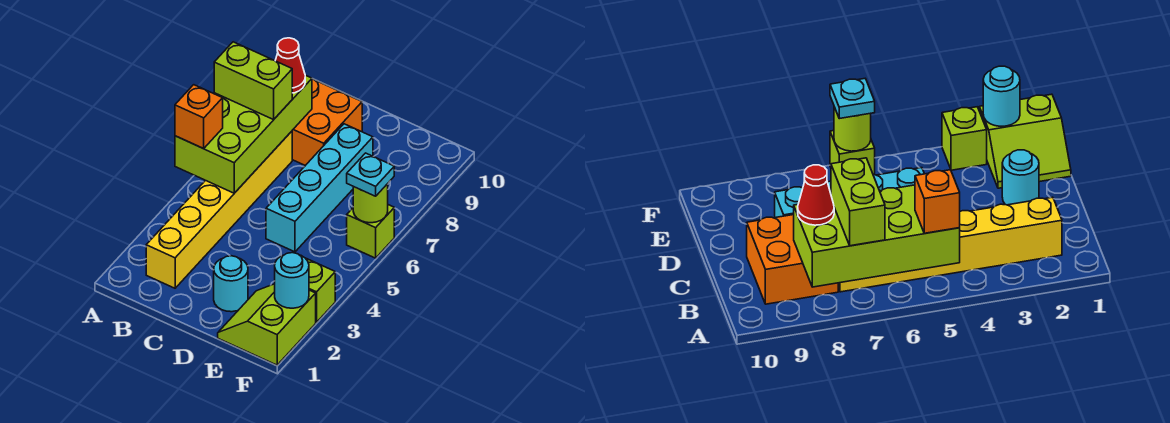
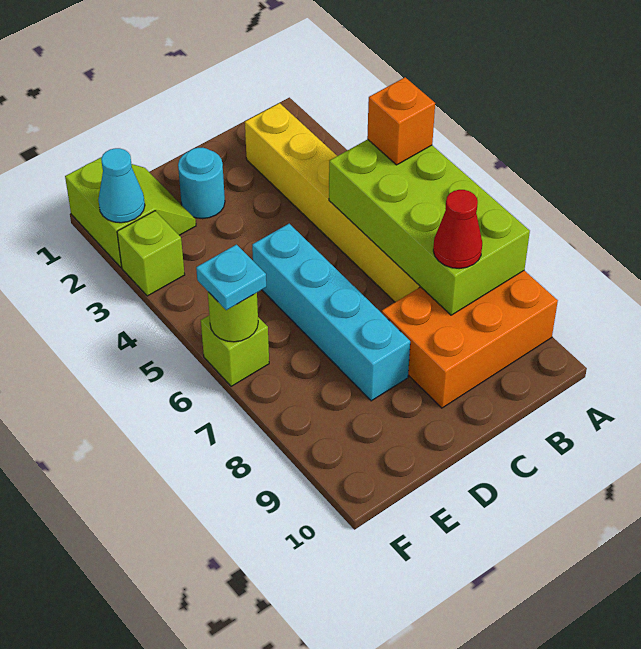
lime 1x2 brick [214,42,292,120] -> none
orange 2x2 brick [292,79,362,166] -> orange 2x3 brick [382,271,558,408]
cyan 1x1 round brick [275,253,309,308] -> cyan 1x1 cone [98,148,145,223]

